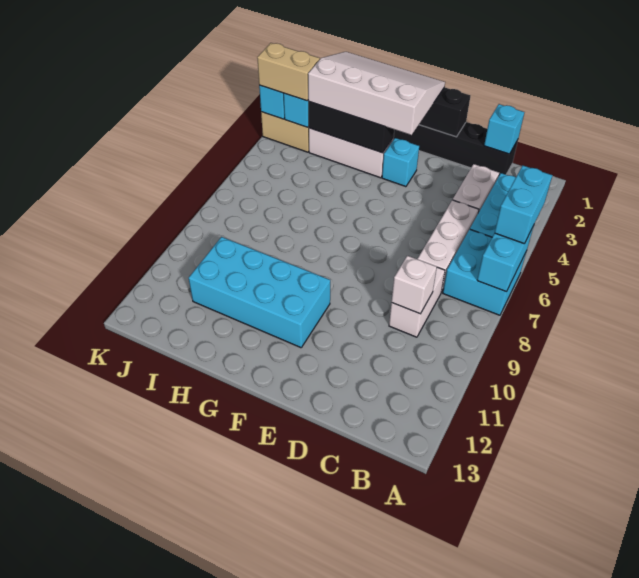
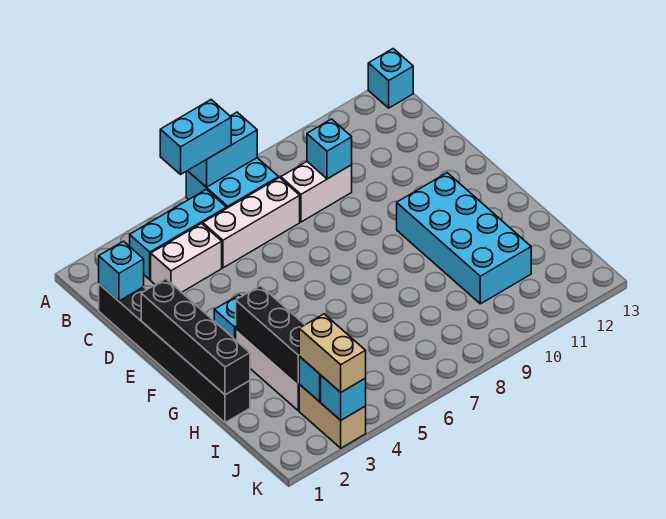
none -> cyan 1x1 brick [368,49,413,108]
white 1x1 brick [392,256,437,314] -> cyan 1x1 brick [307,119,352,179]
white 3x4 slope [308,52,445,135] -> none

